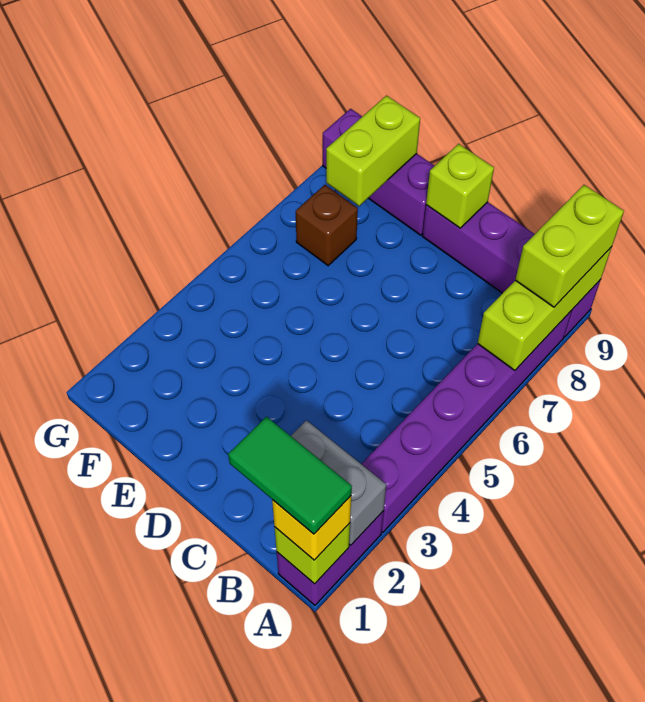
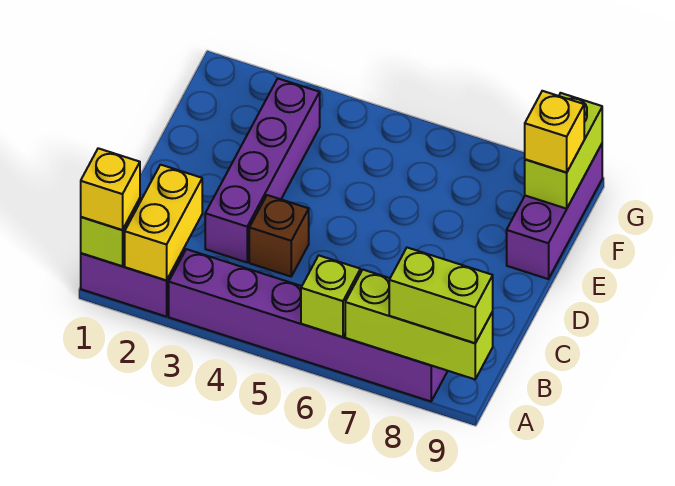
green 1x2 tile [228,417,352,534] -> none
grey 1x2 brick [291,420,386,545] -> yellow 1x2 brick [125,165,202,280]
purple 1x4 brick [422,202,601,337] -> purple 1x4 brick moved to [205,78,320,262]
lime 1x1 brick [426,144,494,228] -> lime 1x1 brick moved to [301,256,360,337]
brown 1x1 brick [296,185,358,266] -> brown 1x1 brick moved to [249,195,309,276]
lime 1x2 brick [326,96,420,206] -> lime 1x2 brick turned to [525,93,602,209]
none -> yellow 1x1 brick [525,91,584,172]

